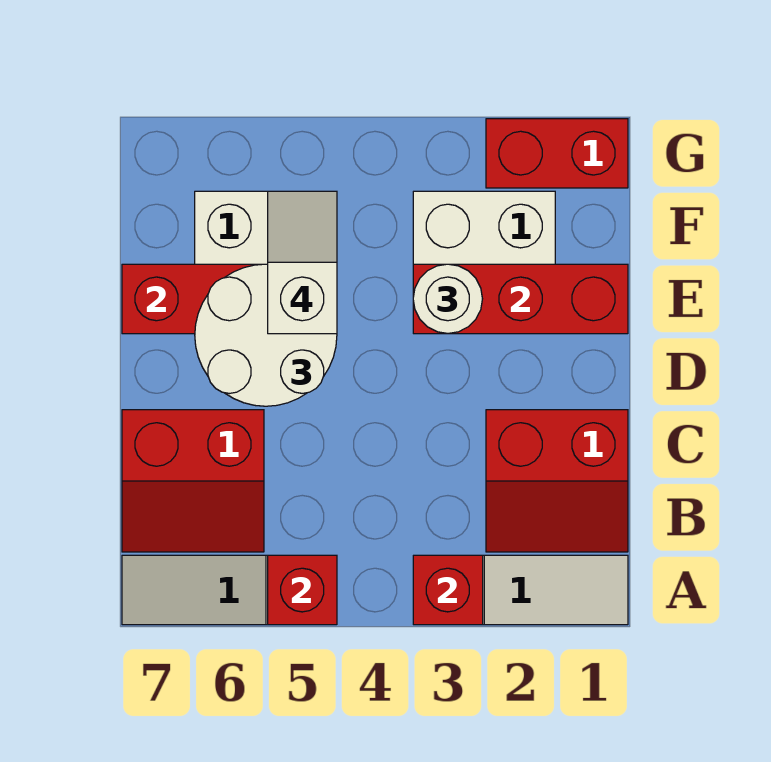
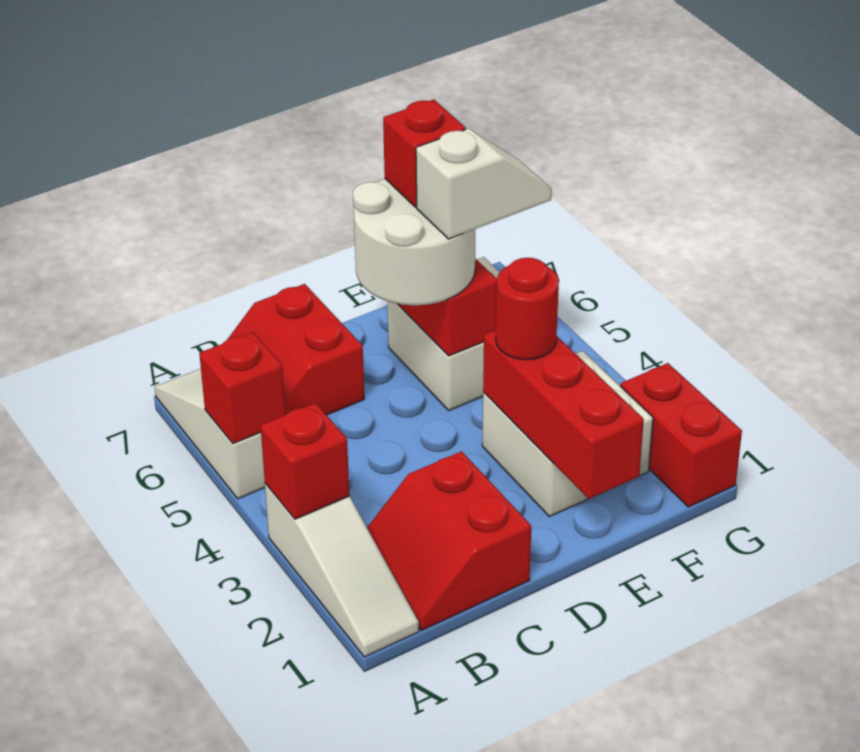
white 1x1 round brick [413,264,482,334] -> red 1x1 round brick [496,258,559,360]
none -> red 1x1 brick [383,100,466,207]

